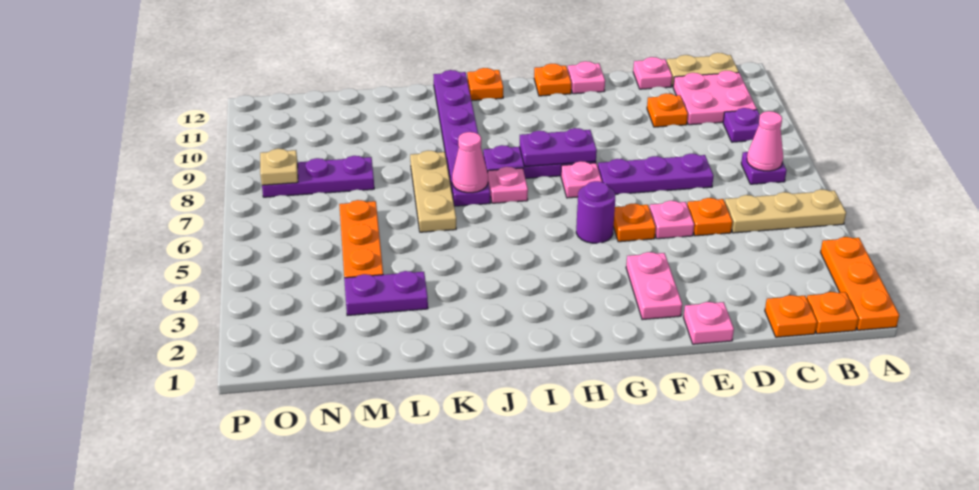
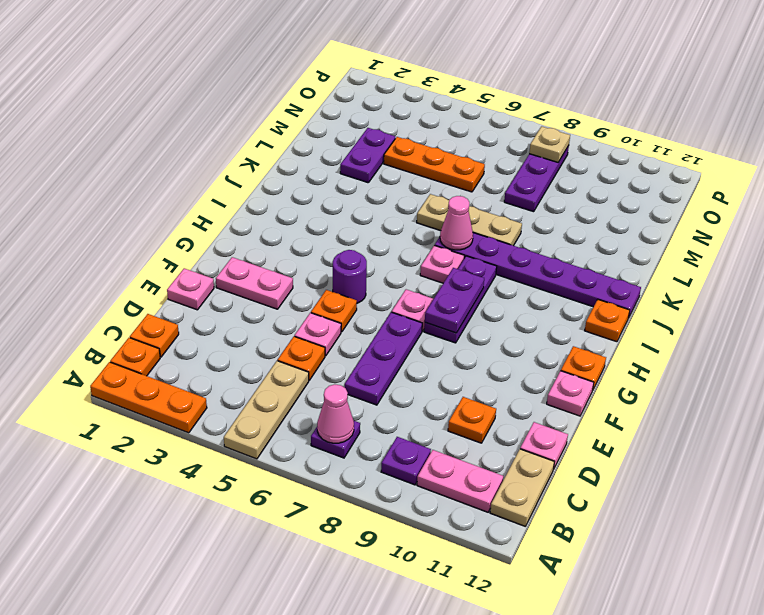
pink 2x2 plate [673,71,757,125] -> pink 1x2 plate [417,450,503,512]

